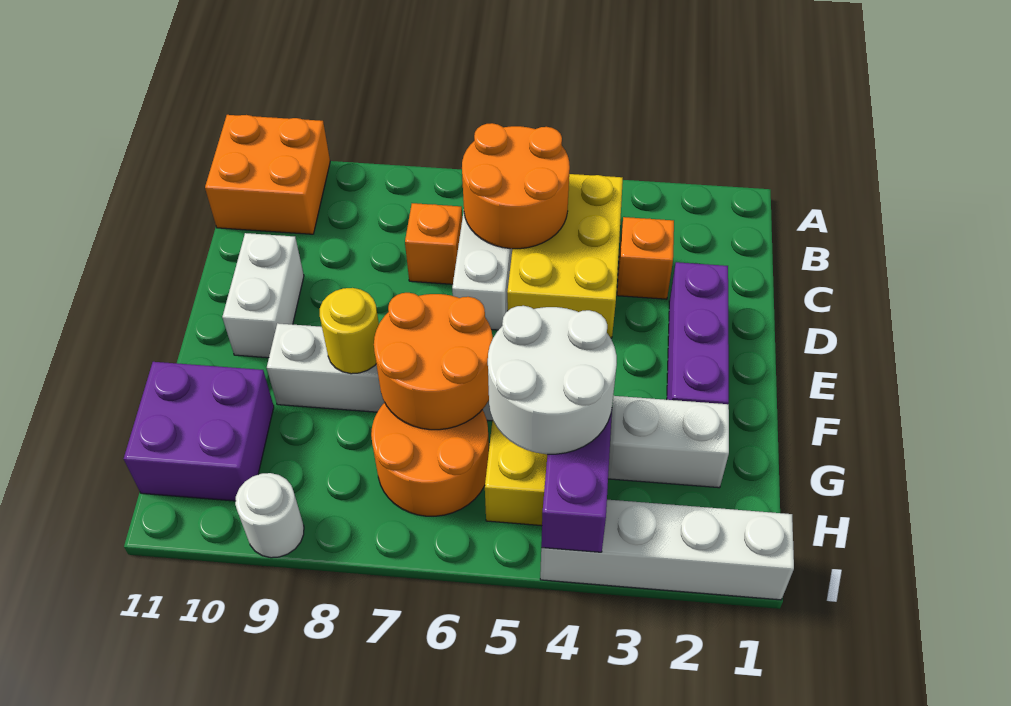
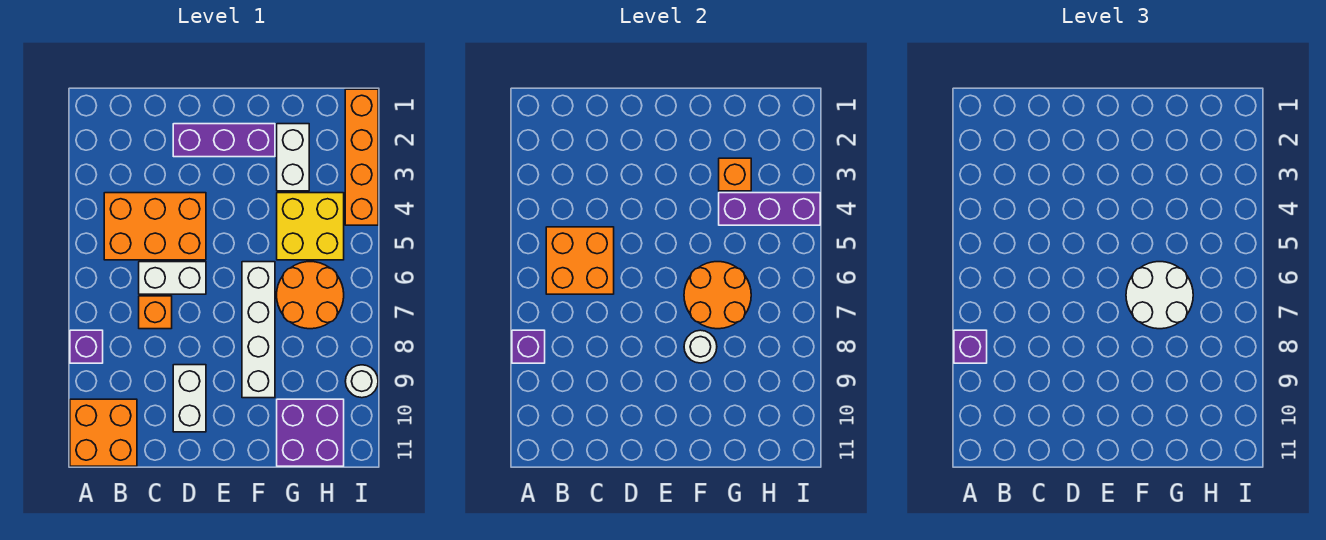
none -> purple 1x1 brick [70,330,103,363]
none -> purple 1x1 brick [512,330,545,363]
none -> purple 1x1 brick [954,330,987,363]
yellow 2x3 brick [507,174,623,338] -> orange 2x3 brick [104,193,206,260]
orange 2x2 round brick [462,123,570,249] -> orange 2x2 brick [546,227,614,294]
orange 1x1 brick [617,217,674,299] -> orange 1x1 brick moved to [719,158,751,191]
white 1x2 brick [222,233,304,358] -> white 1x2 brick turned to [173,365,206,432]
yellow 1x1 round brick [320,288,379,374] -> white 1x1 round brick [684,330,717,363]
white 2x2 round brick [488,306,617,454] -> white 2x2 round brick moved to [1126,262,1193,329]
white 1x4 brick [540,500,794,600] -> orange 1x4 brick [345,89,378,225]

